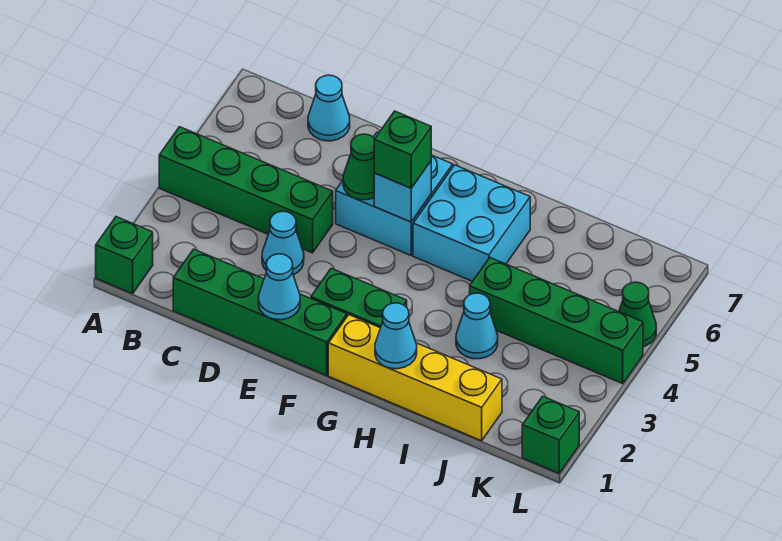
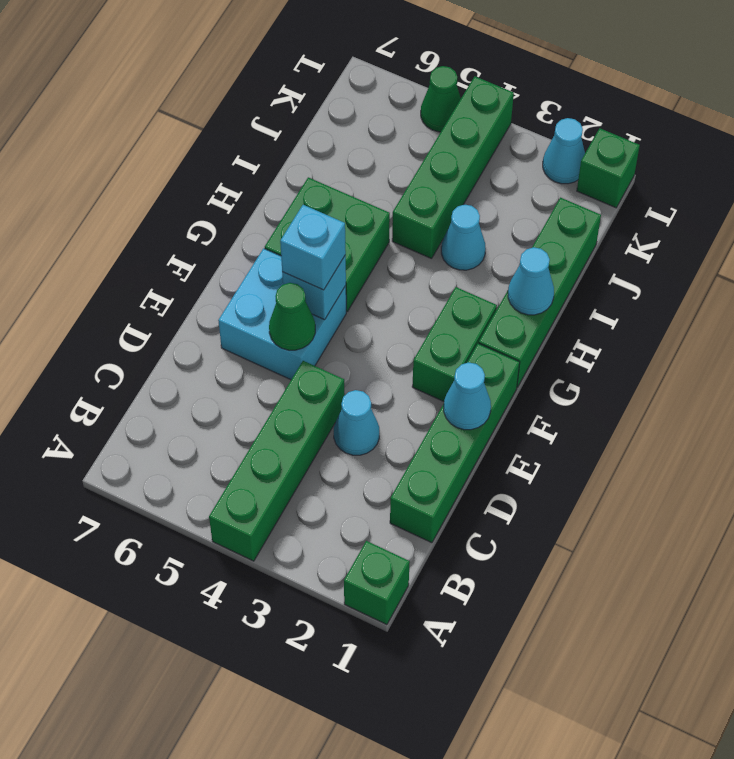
cyan 1x1 cone [308,75,350,141] -> cyan 1x1 cone moved to [543,118,585,184]
green 1x1 brick [374,111,431,188] -> cyan 1x1 brick [280,205,346,290]
yellow 1x4 brick [328,315,502,441] -> green 1x4 brick [479,198,601,387]
cyan 2x2 brick [413,165,530,282] -> green 2x2 brick [265,177,390,311]

